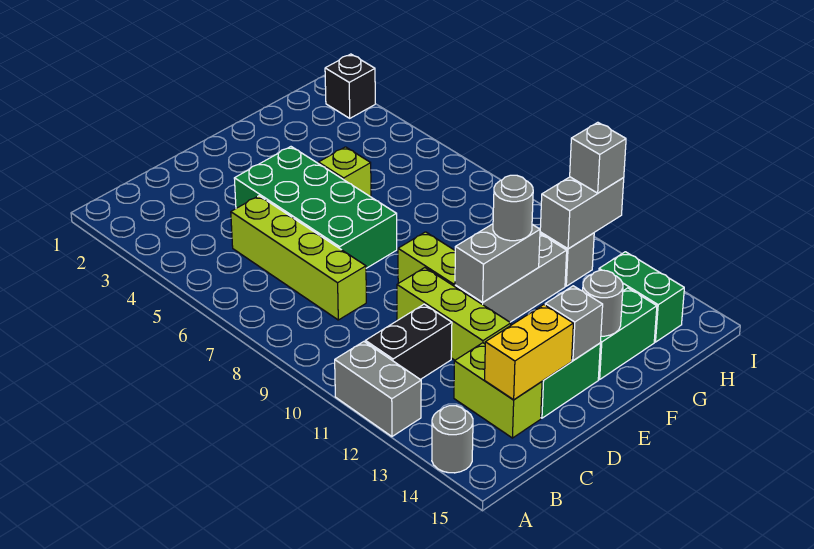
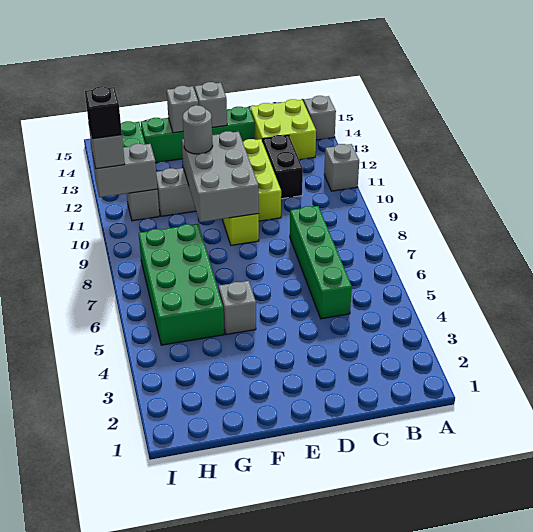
grey 1x2 brick [335,342,421,436] -> grey 1x1 brick [324,144,359,191]
grey 1x1 round brick [432,406,473,473] -> grey 1x1 brick [304,96,336,140]
black 1x2 brick [365,304,452,380] -> black 1x2 brick turned to [263,135,303,199]
lime 1x4 brick [231,196,366,320] -> green 1x4 brick [290,206,352,319]
lime 1x2 brick [454,343,542,438] -> lime 2x2 brick [250,99,316,160]
yellow 1x2 brick [485,305,573,400] -> none
green 2x4 brick [234,147,397,268] -> green 2x4 brick moved to [139,224,224,345]
grey 1x2 brick [455,224,540,302] -> grey 2x3 brick [182,131,259,222]
lime 1x1 brick [318,147,371,197] -> grey 1x1 brick [219,281,256,335]
grey 1x1 round brick [583,270,623,336] -> grey 1x1 brick [167,86,198,133]
black 1x1 brick [325,54,375,118] -> black 1x1 brick moved to [85,86,122,139]

